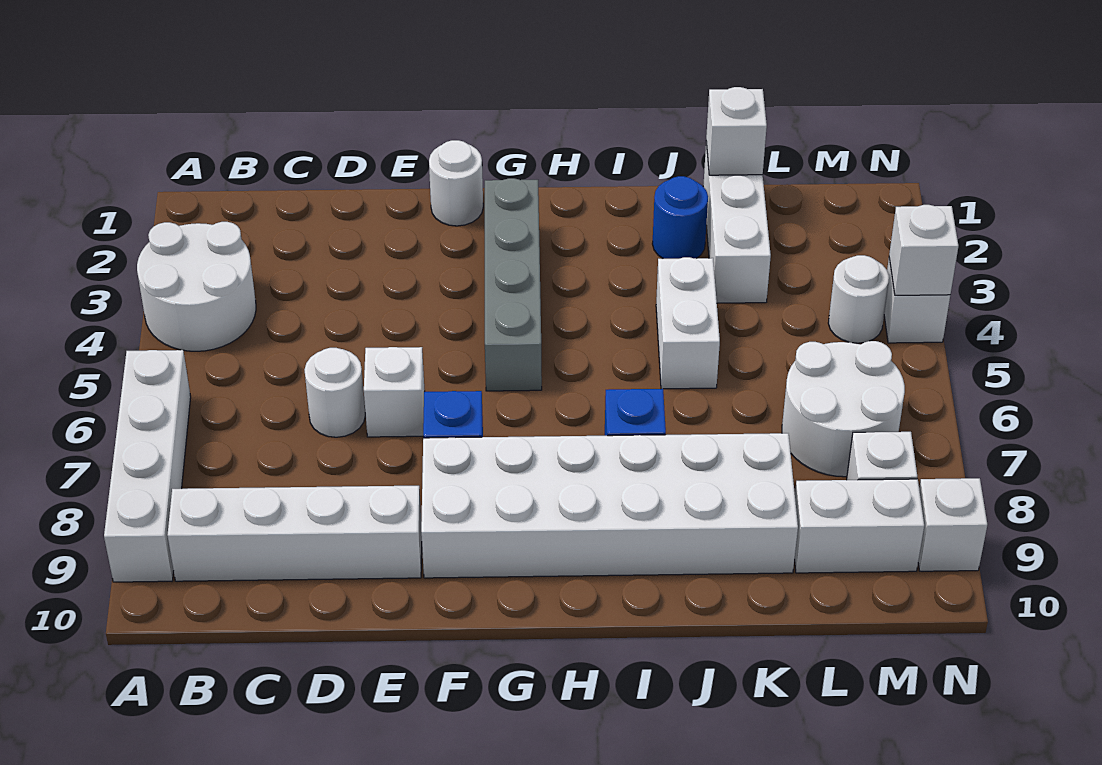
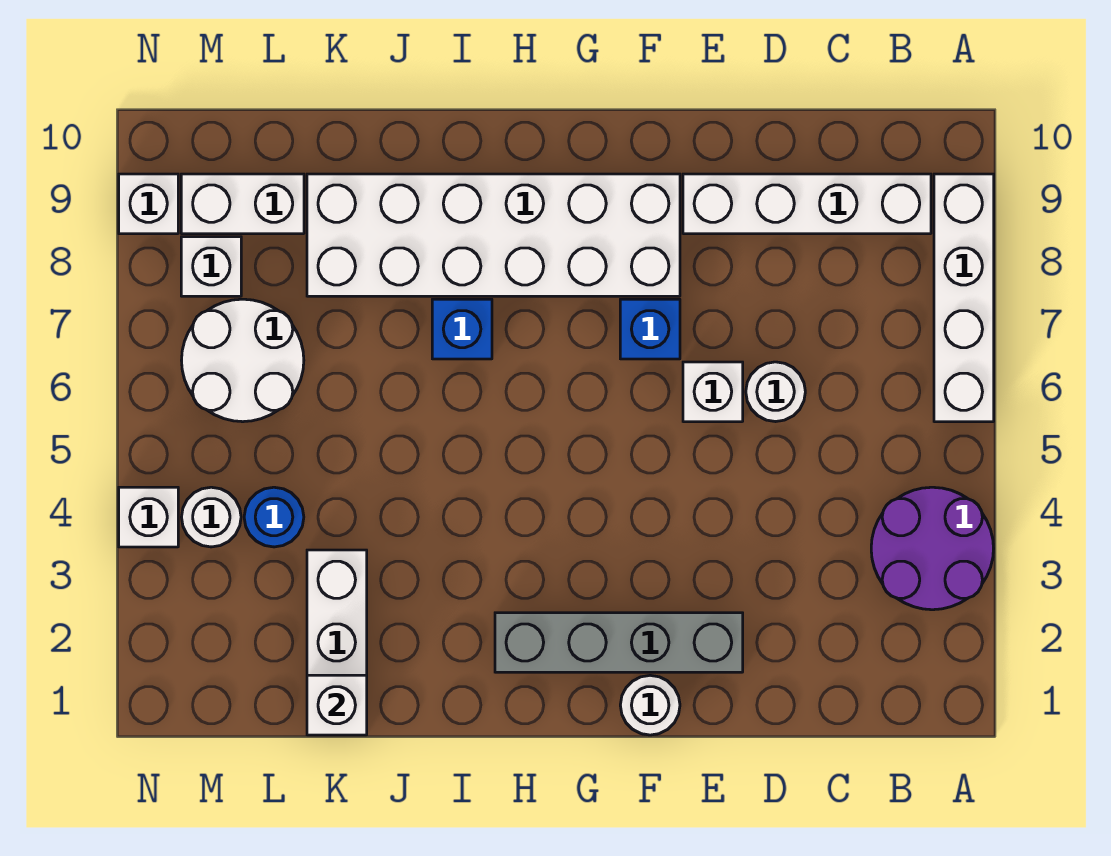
white 2x2 round brick [137,222,256,351] -> purple 2x2 round brick [871,487,994,610]
grey 1x4 brick [485,178,542,391] -> grey 1x4 brick turned to [495,613,743,672]
blue 1x1 round brick [652,176,708,259] -> blue 1x1 round brick moved to [244,487,304,547]
white 1x2 brick [656,257,720,389] -> none
white 1x1 brick [889,205,958,295] -> none

